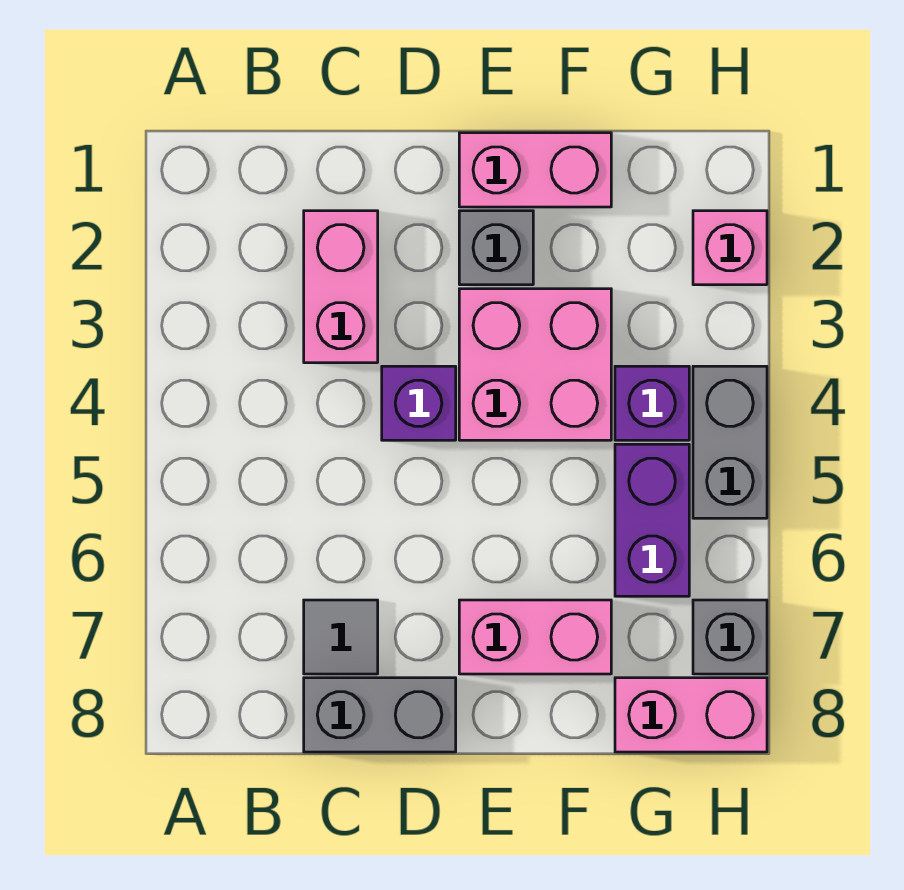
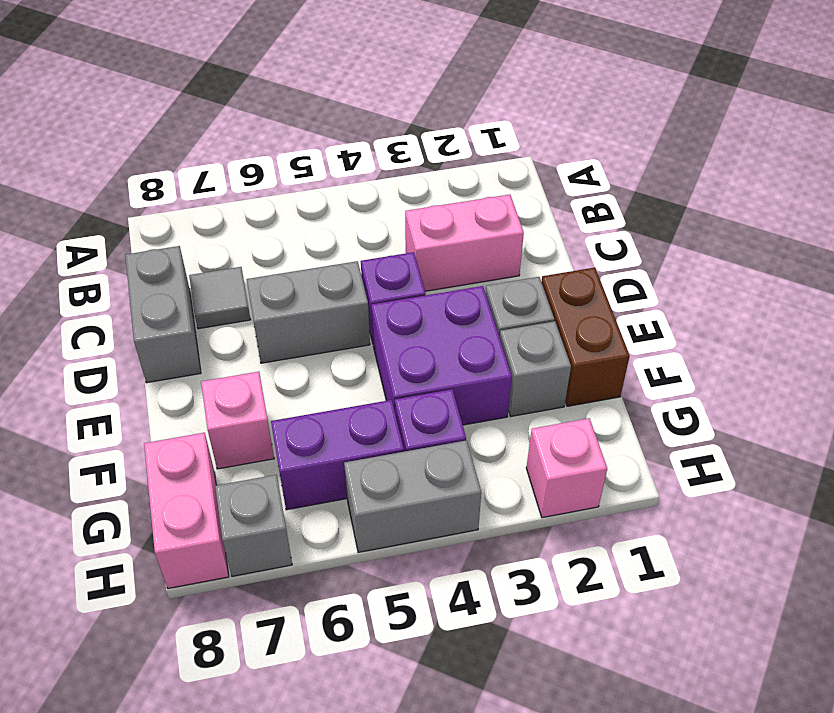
none -> grey 1x2 brick [246,261,370,363]
pink 1x2 brick [459,133,611,207] -> brown 1x2 brick [541,268,630,406]
pink 2x2 brick [459,289,611,440] -> purple 2x2 brick [371,286,512,425]
pink 1x2 brick [459,600,611,674] -> pink 1x1 brick [201,372,274,469]
none -> grey 1x1 brick [500,321,571,416]

